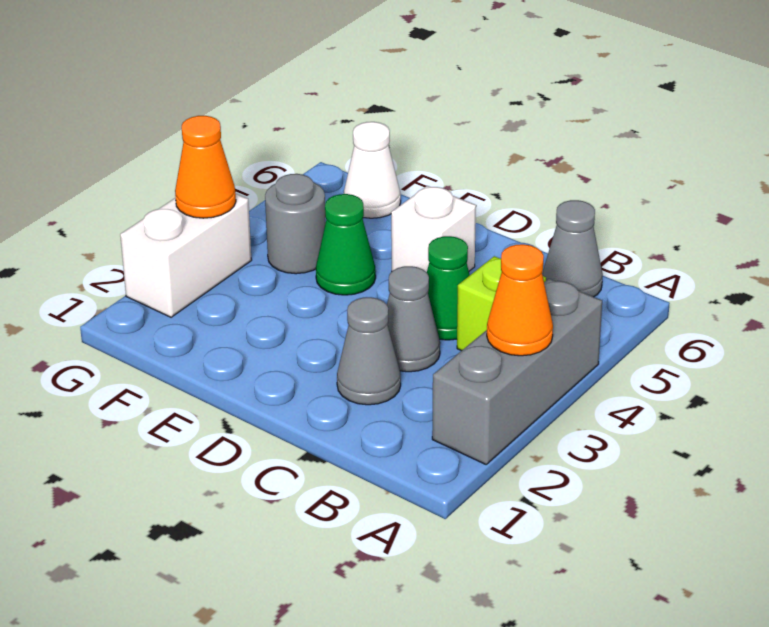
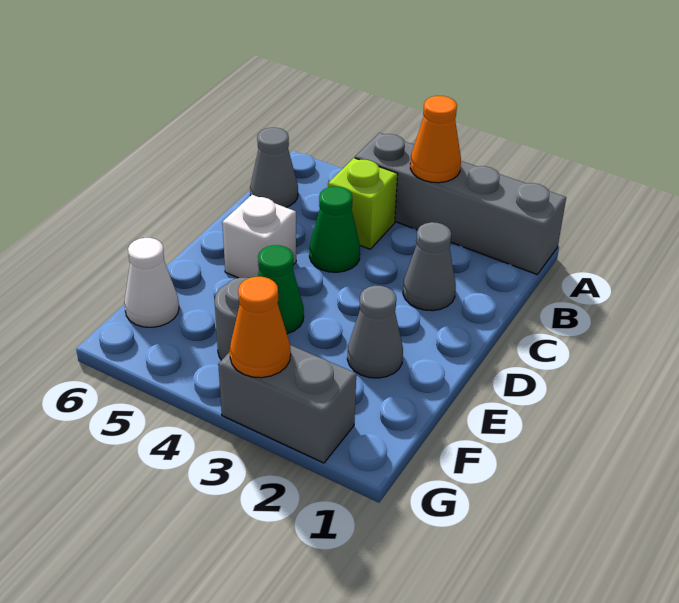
grey 1x3 brick [432,279,602,464] -> grey 1x4 brick [355,133,566,274]
grey 1x1 cone [387,266,440,372] -> grey 1x1 cone moved to [347,286,403,378]
white 1x2 brick [120,194,252,317] -> grey 1x2 brick [218,345,356,463]

